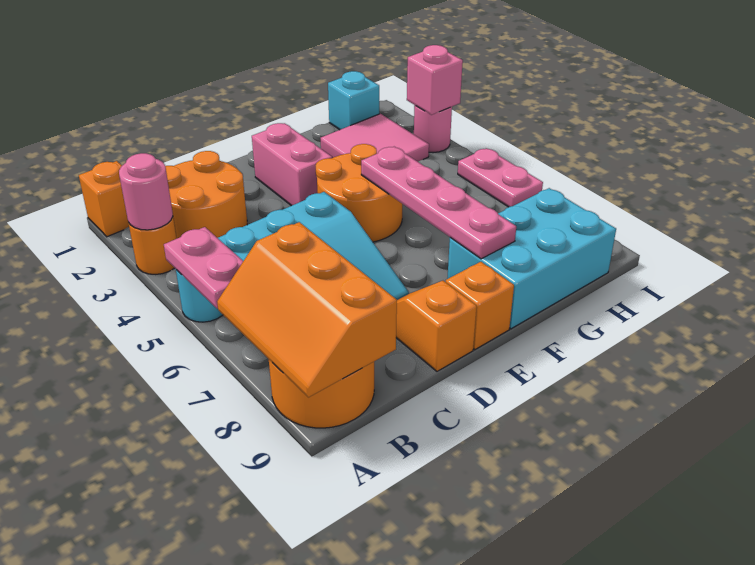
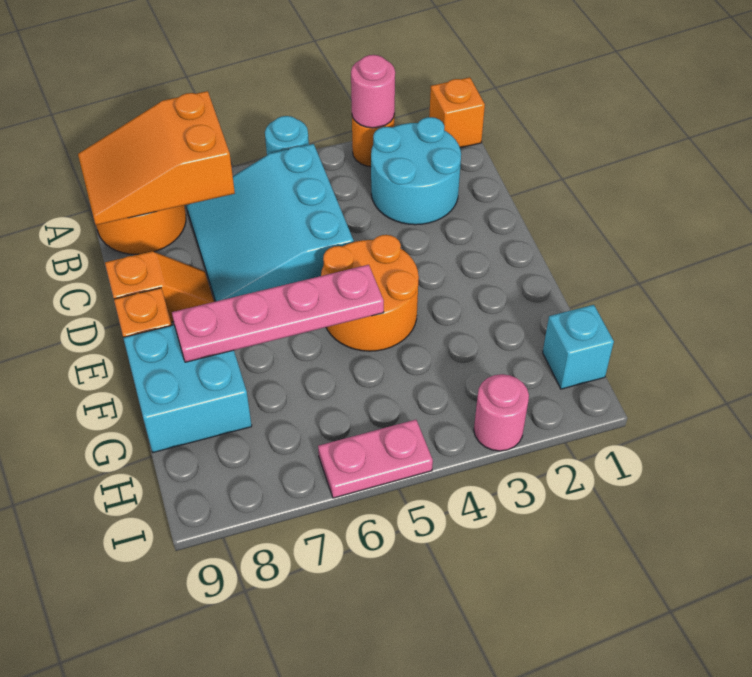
pink 1x2 plate [164,227,243,309] -> none
orange 2x3 slope [217,222,397,397] -> orange 2x3 slope turned to [78,91,235,225]
orange 2x2 round brick [165,151,247,238] -> cyan 2x2 round brick [371,117,461,225]
pink 1x2 brick [252,123,332,206] -> none
cyan 2x3 brick [447,188,616,329] -> cyan 2x2 brick [123,325,252,452]
pink 2x2 tile [321,114,429,162] -> none
pink 1x1 brick [407,45,463,115] -> none

